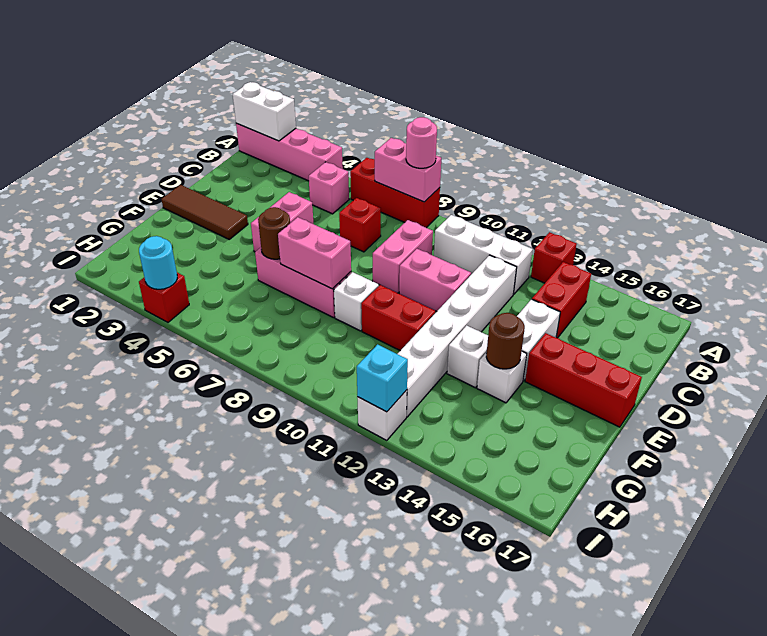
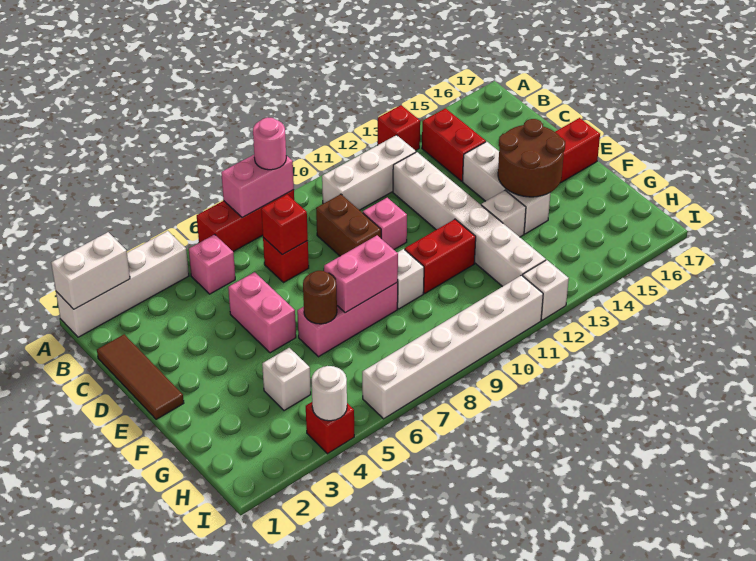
pink 1x4 brick [236,123,343,181] -> white 1x4 brick [56,231,189,337]
none -> red 1x1 brick [261,195,308,255]
pink 1x2 brick [373,220,433,293] -> brown 1x2 brick [316,194,381,256]
pink 1x2 brick [399,249,471,311] -> pink 1x1 brick [363,198,407,250]
brown 1x3 tile [161,185,248,239] -> brown 1x3 tile turned to [97,334,184,419]
brown 1x1 round brick [486,313,525,369] -> brown 2x2 round brick [498,119,565,197]
none -> white 1x1 brick [262,348,311,411]
cyan 1x1 round brick [139,236,177,289] -> white 1x1 round brick [312,366,347,421]
none -> white 1x6 brick [362,275,543,419]
cyan 1x1 brick [357,344,408,412] -> none

